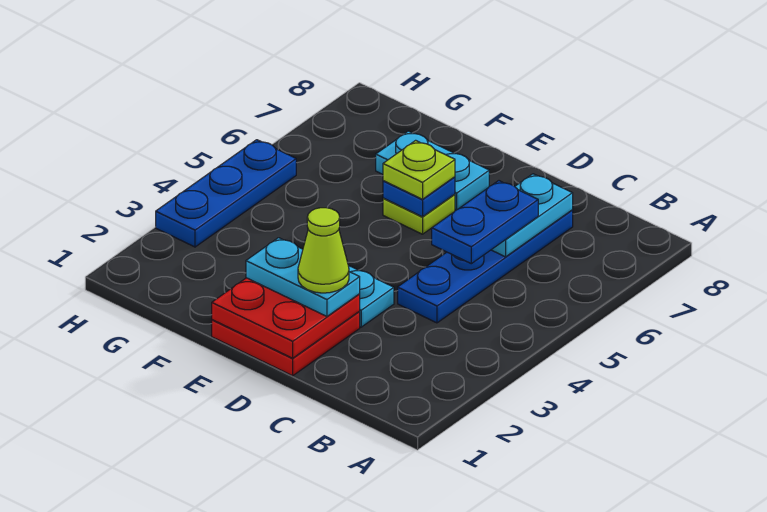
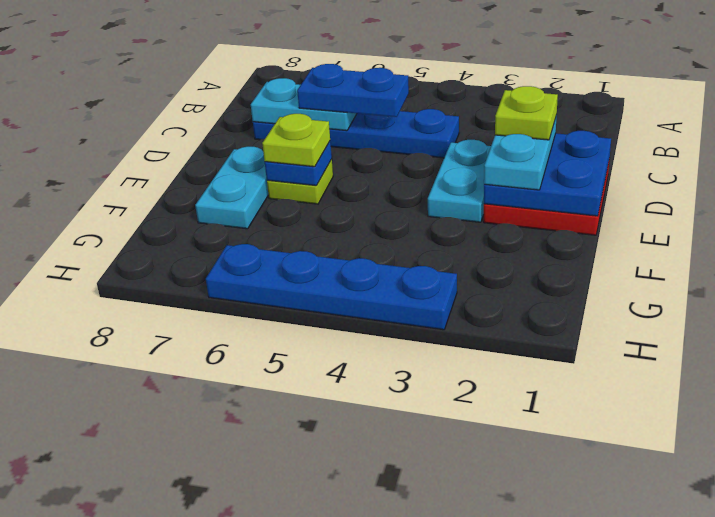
red 2x2 plate [212,278,360,358] -> blue 2x2 plate [484,131,611,216]
lime 1x1 cone [298,208,349,293] -> lime 1x1 plate [495,86,558,140]
blue 1x3 plate [156,140,296,247] -> blue 1x4 plate [206,244,457,330]

